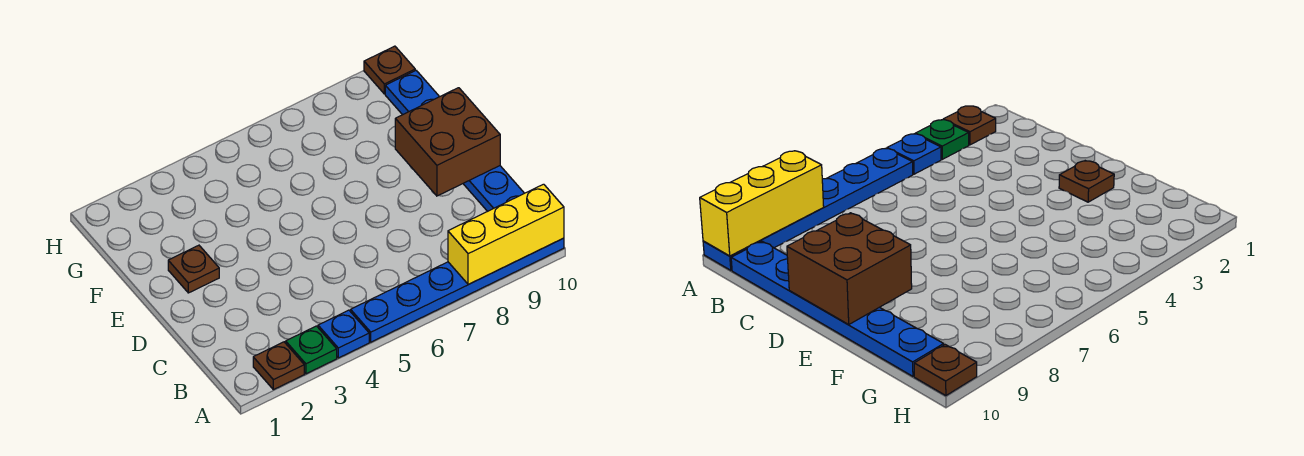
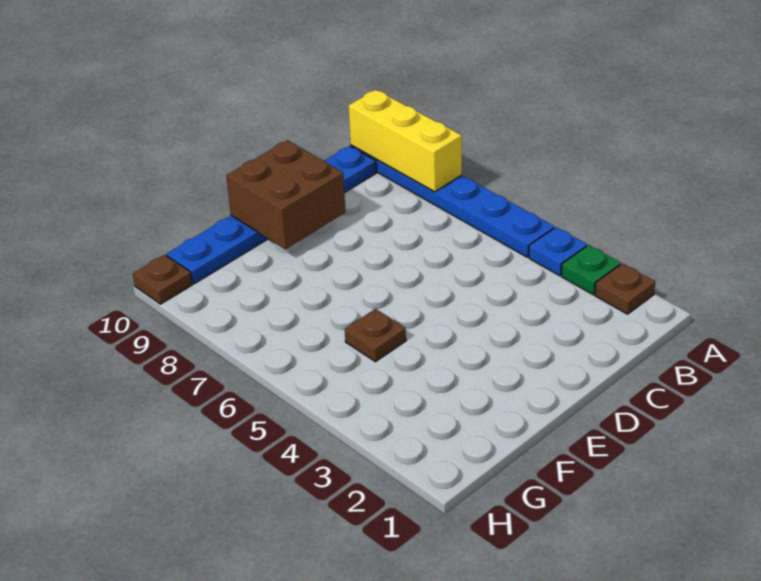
brown 1x1 plate [168,245,219,293] -> brown 1x1 plate moved to [345,309,406,362]

